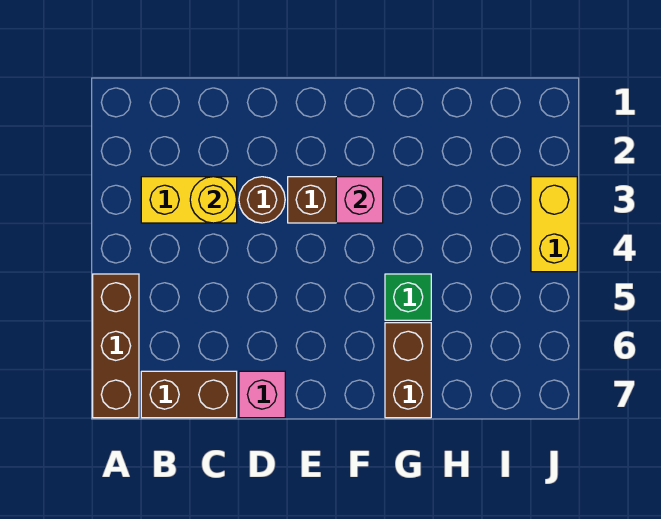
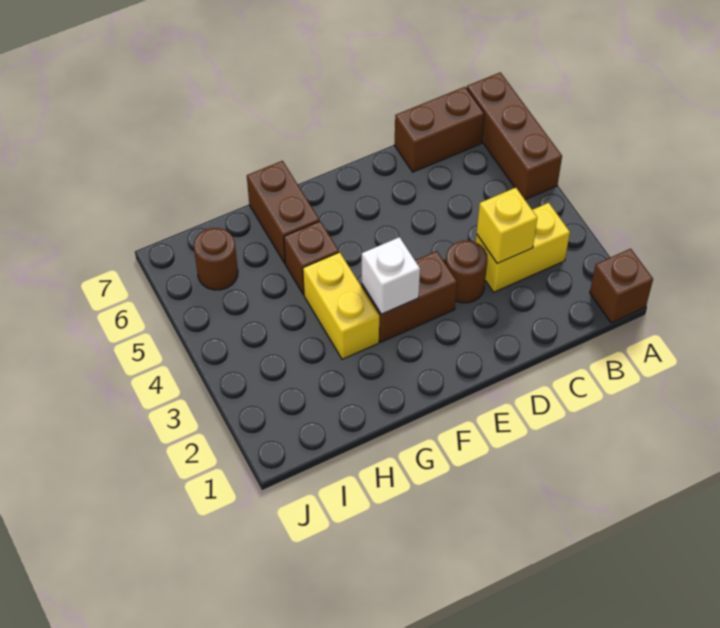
none -> brown 1x1 brick [590,249,653,323]
yellow 1x1 round brick [190,177,237,223] -> yellow 1x1 brick [477,188,537,264]
pink 1x1 brick [239,371,285,418] -> none
pink 1x1 brick [336,177,383,223] -> white 1x1 brick [362,237,420,314]
green 1x1 brick [385,274,431,320] -> brown 1x1 brick [284,221,339,295]
none -> brown 1x1 round brick [194,228,238,290]
yellow 1x2 brick [531,177,577,272] -> yellow 1x2 brick moved to [303,252,379,359]

